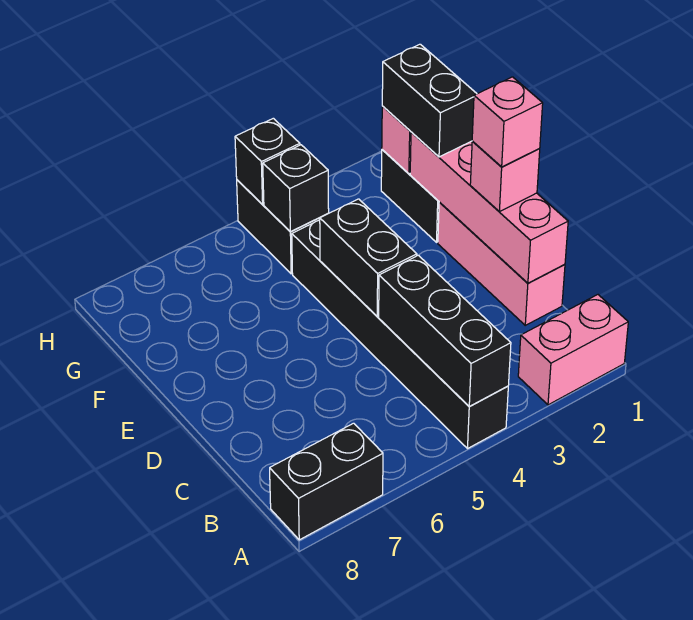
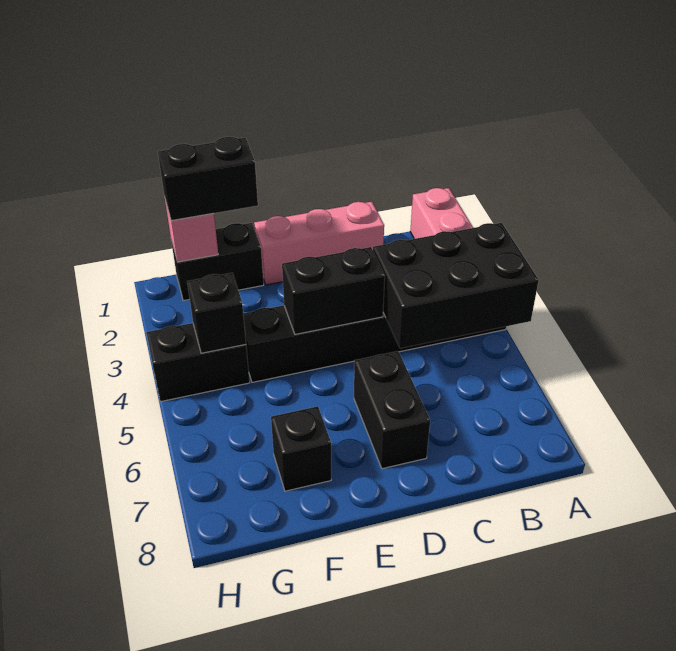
black 1x3 brick [379,255,511,407] -> black 2x3 brick [373,223,539,348]
black 1x2 brick [270,423,383,540] -> black 1x2 brick moved to [354,351,430,469]
pink 1x4 brick [410,132,568,283] -> none
pink 1x1 brick [470,141,540,212] -> none
pink 1x1 brick [472,77,543,167] -> none
black 1x1 brick [235,118,300,204] -> black 1x1 brick moved to [271,406,331,491]

